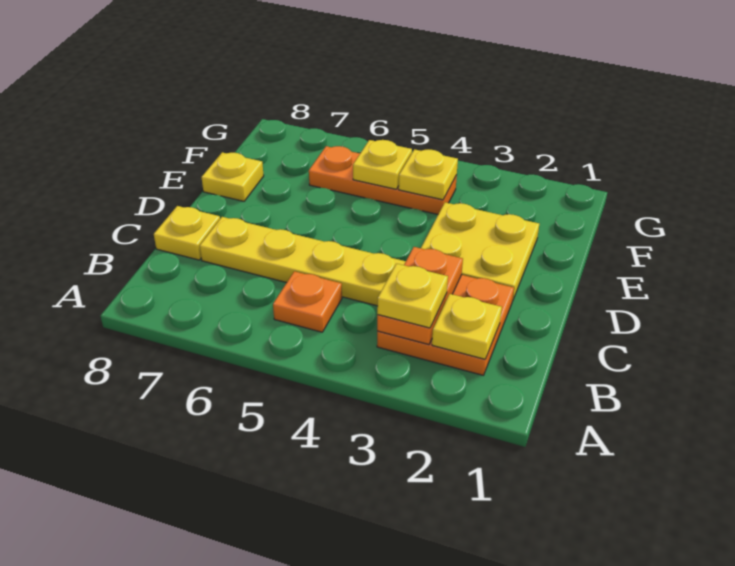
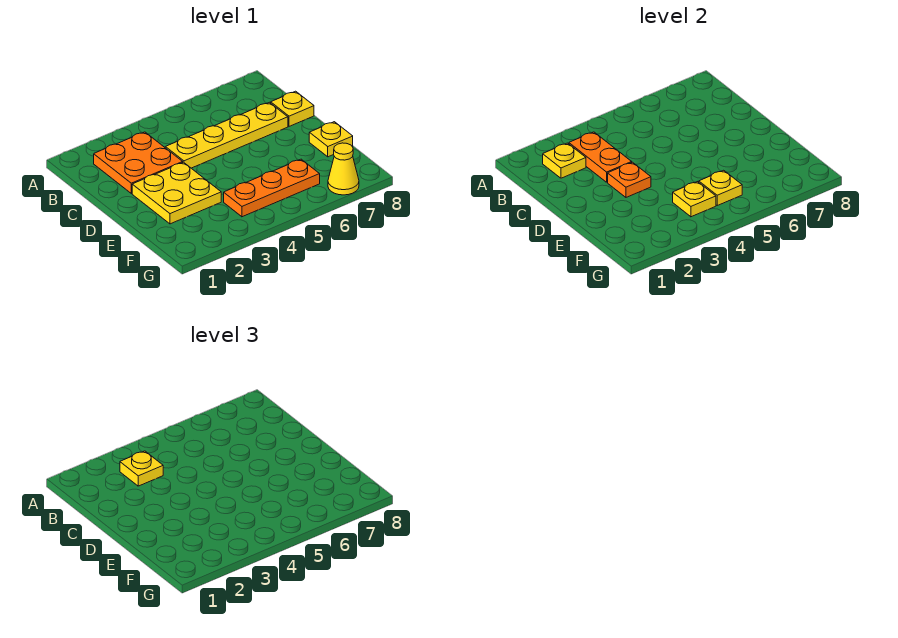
orange 1x1 plate [273,271,342,332] -> orange 1x1 plate moved to [608,162,651,197]
none -> yellow 1x1 cone [328,143,359,195]

